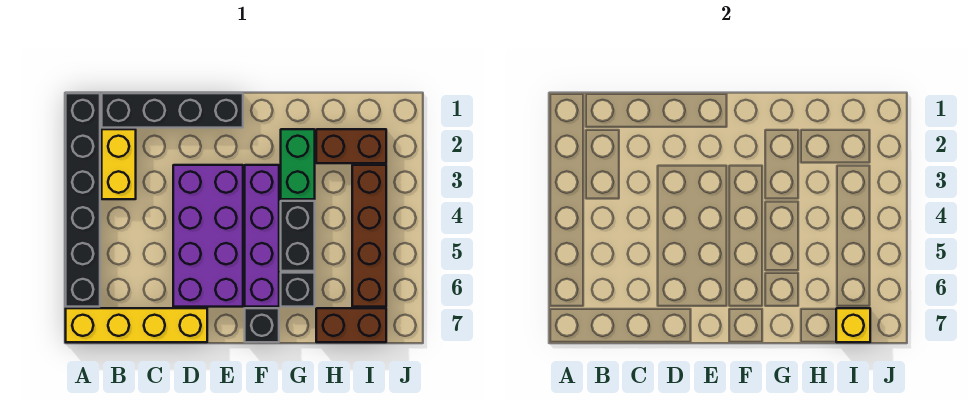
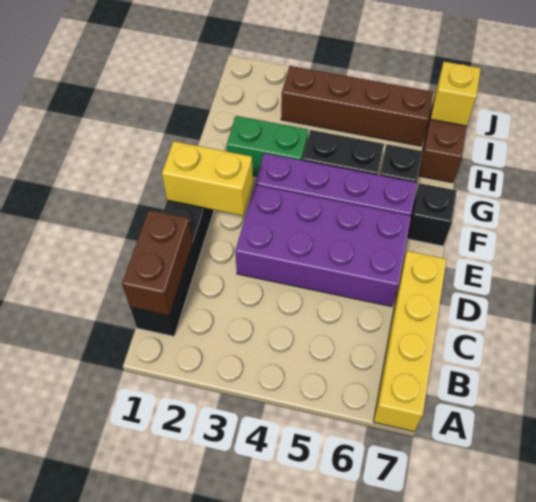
black 1x6 brick [66,93,100,307] -> none
yellow 1x2 brick [102,129,136,199] -> yellow 1x2 brick moved to [162,141,253,216]
brown 1x2 brick [316,129,386,163] -> brown 1x2 brick moved to [122,210,192,316]

